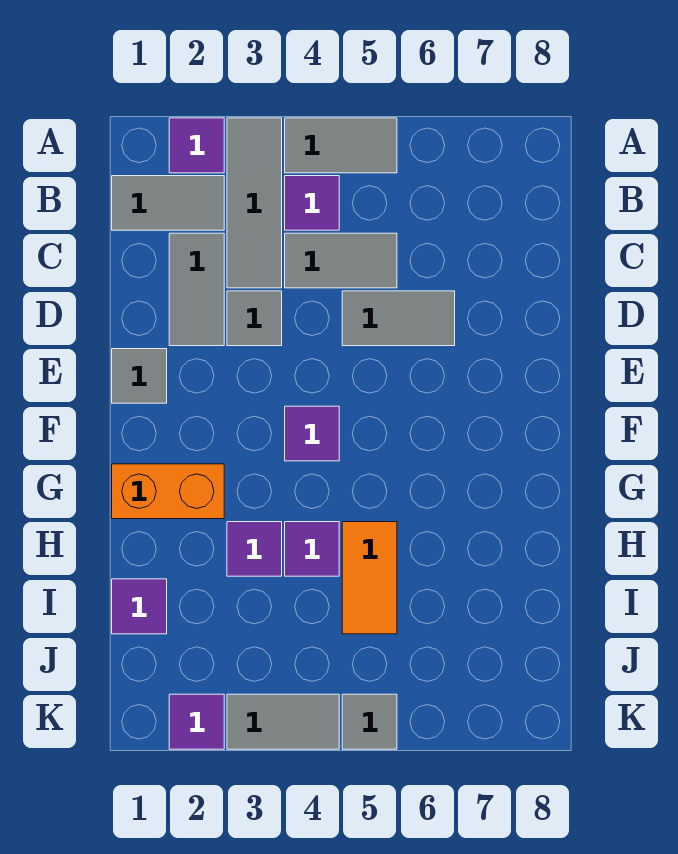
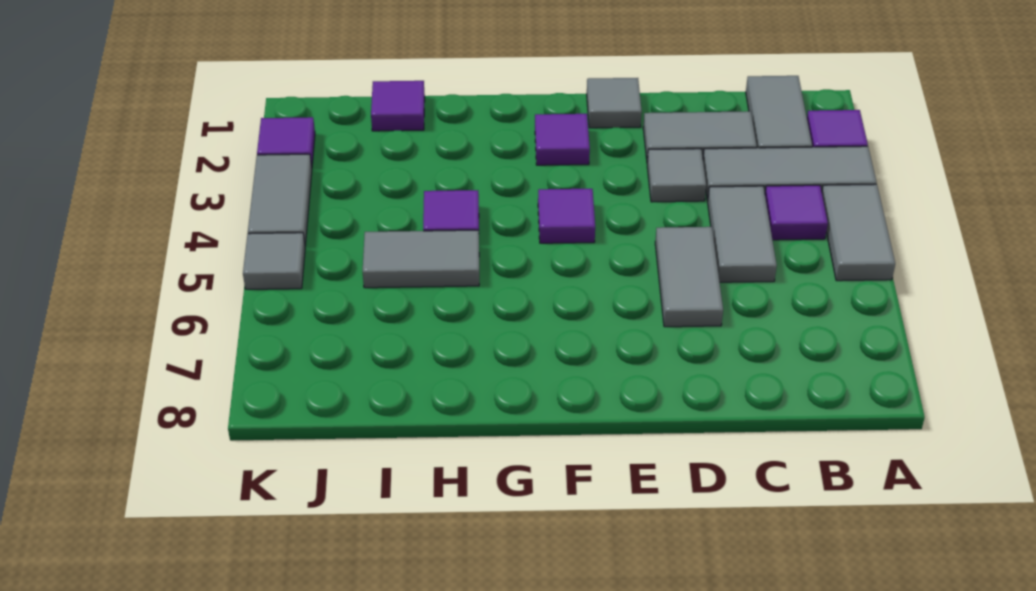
orange 1x2 brick [112,464,224,519] -> none
purple 1x1 tile [227,522,282,576] -> purple 1x1 tile moved to [535,114,590,165]
orange 1x2 tile [342,522,397,634] -> grey 1x2 tile [363,230,479,288]

